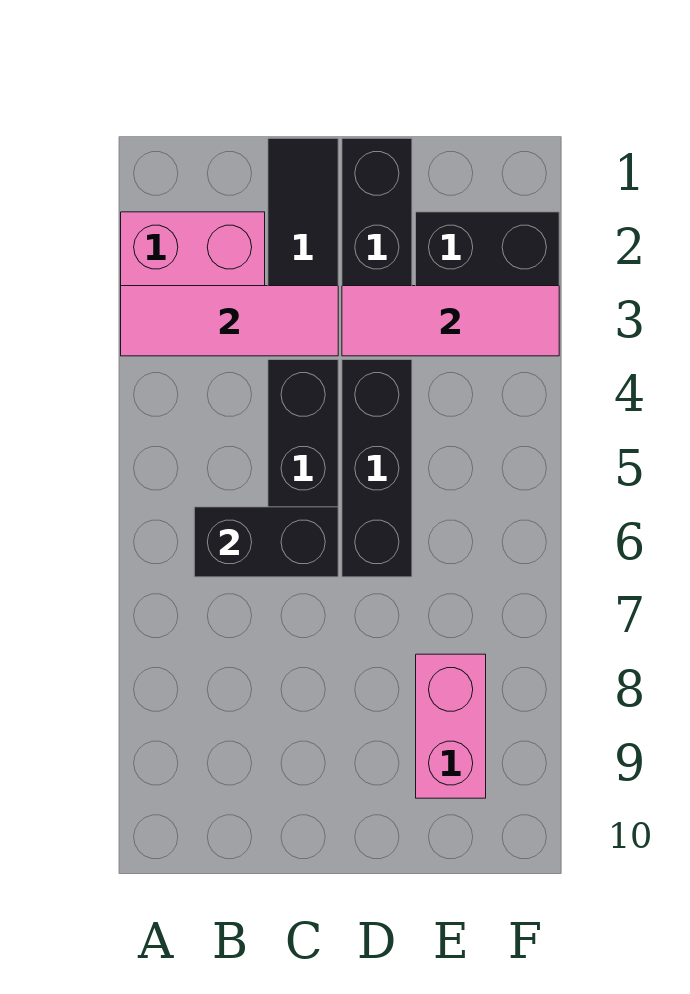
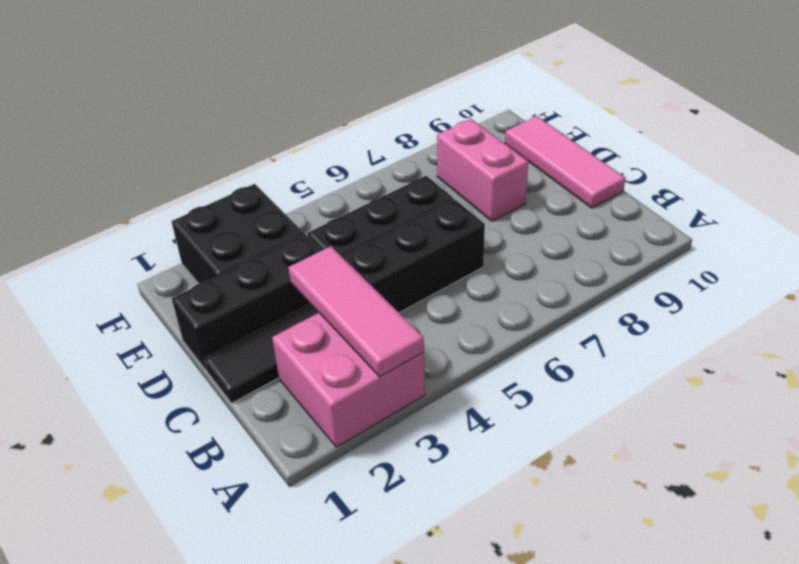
black 1x2 brick [194,507,338,577] -> none
pink 1x3 tile [342,286,559,356] -> pink 1x3 tile moved to [505,116,625,208]
pink 1x2 brick [416,654,486,798] -> pink 1x2 brick turned to [437,119,528,221]

